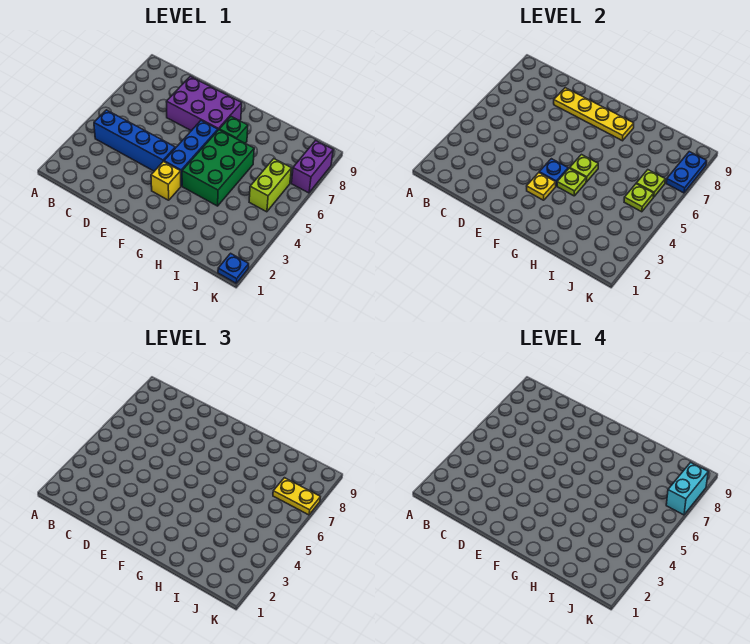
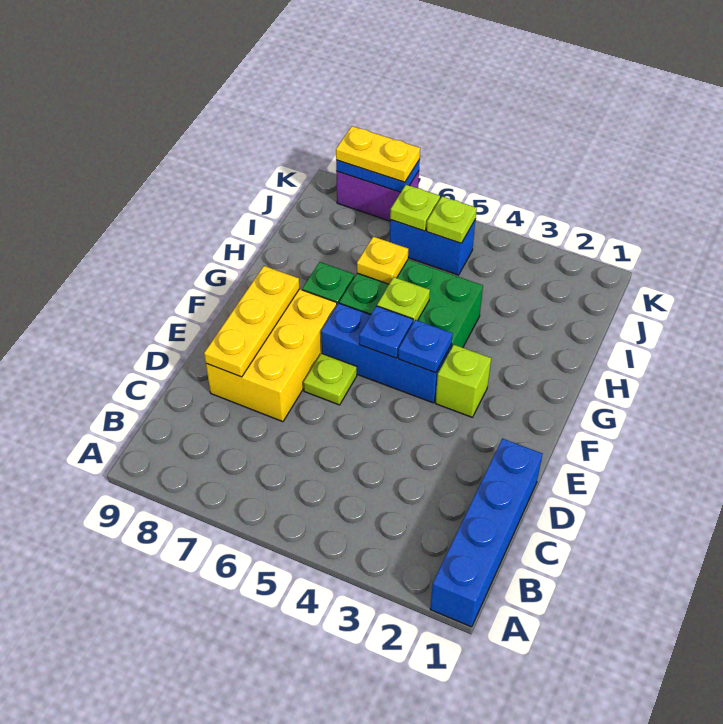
blue 1x4 brick [94,110,175,171] -> blue 1x4 brick moved to [430,439,542,627]
purple 2x3 brick [166,76,242,131] -> yellow 2x3 brick [206,289,337,422]
yellow 1x4 plate [554,88,634,141] -> yellow 1x3 plate [204,266,299,377]
yellow 1x1 brick [151,161,181,200] -> lime 1x1 brick [435,345,491,417]
yellow 1x1 plate [527,173,556,200] -> yellow 1x1 plate moved to [357,237,408,284]
lime 1x1 plate [557,168,586,196] -> lime 1x1 plate moved to [303,353,357,405]
lime 1x2 brick [249,159,291,212] -> blue 1x2 brick [390,219,476,275]
yellow 1x2 plate [273,478,320,515] -> yellow 1x2 plate turned to [336,126,420,182]
blue 1x1 plate [218,253,249,283] -> blue 1x1 plate moved to [359,306,413,358]
cyan 1x2 brick [666,462,708,515] -> none

